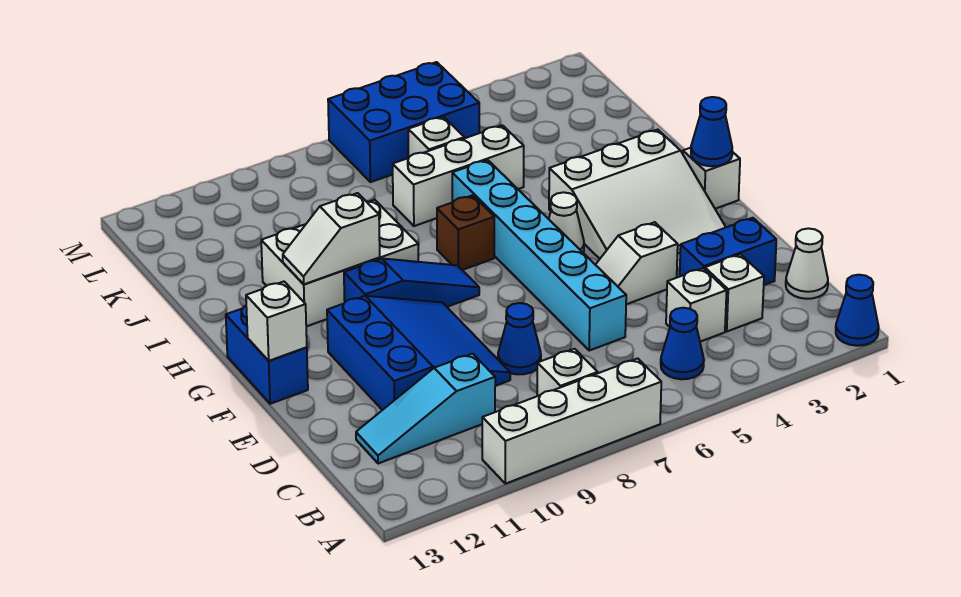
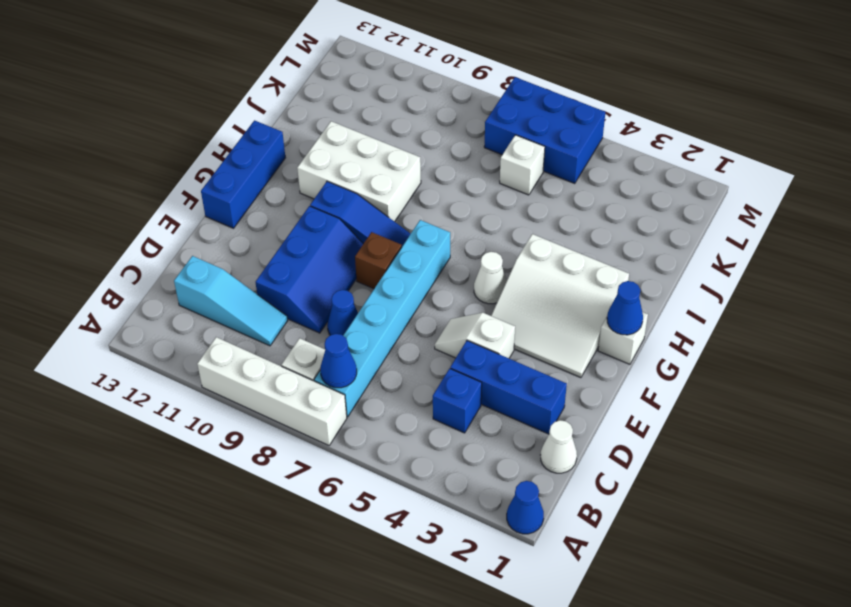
blue 1x1 cone [661,308,704,379] -> blue 1x1 cone moved to [320,334,357,388]
white 1x1 brick [705,254,764,331] -> none
white 1x1 brick [666,268,727,342] -> blue 1x1 brick [433,368,482,433]
cyan 1x3 slope [356,354,495,463] -> cyan 1x3 slope turned to [174,256,288,346]
blue 1x2 brick [680,218,776,285] -> blue 1x3 brick [450,341,567,434]
cyan 1x6 brick [452,160,626,351] -> cyan 1x6 brick moved to [314,220,450,417]
blue 3x3 slope [327,296,510,410] -> blue 2x3 slope [256,206,363,333]
blue 1x2 brick [226,306,308,404] -> blue 1x3 brick [201,120,285,228]
white 1x1 brick [246,282,307,361] -> none
brown 1x1 brick [437,195,494,270] -> brown 1x1 brick moved to [355,232,402,289]
white 1x2 slope [283,193,380,284] -> none
white 1x3 brick [393,125,524,226] -> none

